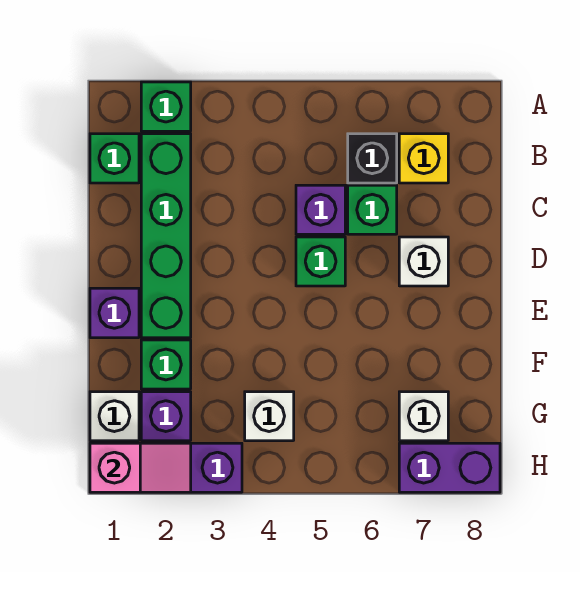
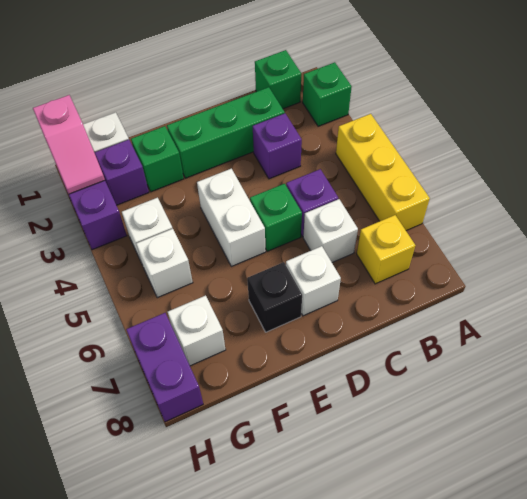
none -> yellow 1x3 brick [336,114,430,231]
green 1x4 brick [141,134,191,338] -> green 1x3 brick [167,87,285,178]
black 1x1 brick [348,134,397,183] -> black 1x1 brick moved to [247,262,302,332]
green 1x1 brick [348,185,397,234] -> white 1x1 brick [303,199,358,262]
purple 1x1 brick [90,288,139,338] -> purple 1x1 brick moved to [253,113,302,179]
none -> white 1x2 brick [197,169,266,266]
none -> white 1x1 brick [136,229,193,298]

